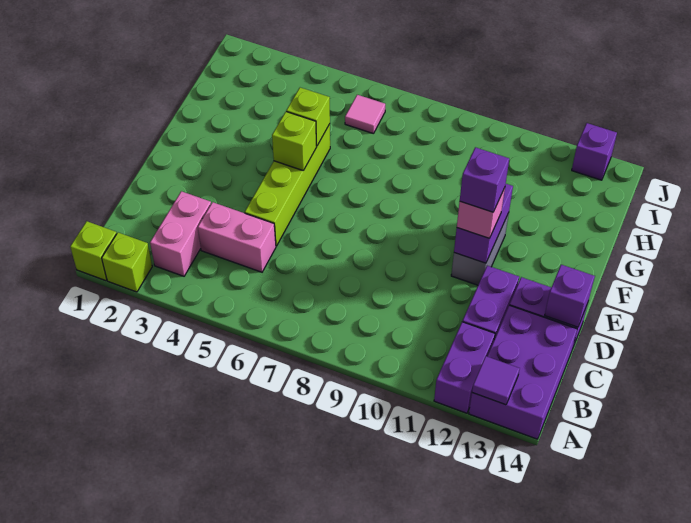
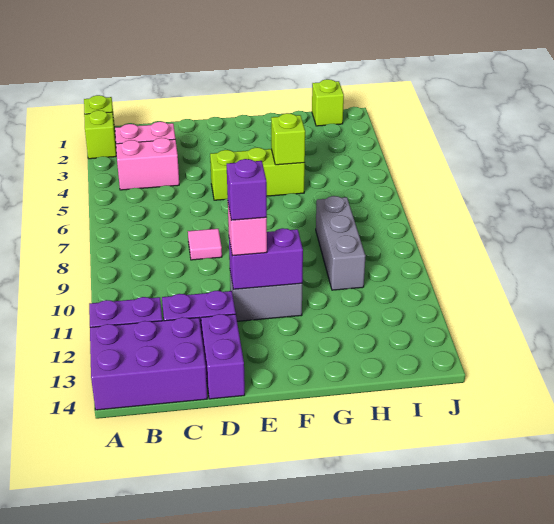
purple 1x1 tile [472,356,520,405] -> none
pink 1x2 brick [198,202,276,272] -> pink 1x2 brick turned to [116,138,179,190]
lime 1x4 brick [245,124,330,246] -> lime 1x3 brick [210,148,305,200]
purple 1x1 brick [545,265,595,327] -> none
lime 1x1 brick [272,112,317,170] -> lime 1x1 brick moved to [312,79,344,126]
none -> grey 1x3 brick [316,196,365,290]
pink 1x1 tile [345,95,385,134] -> pink 1x1 tile moved to [188,229,222,260]
purple 1x1 brick [572,123,617,180] -> none

